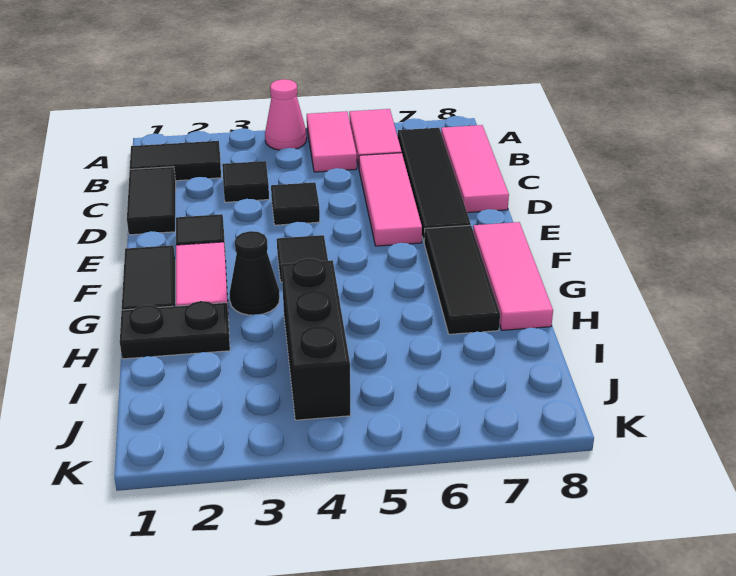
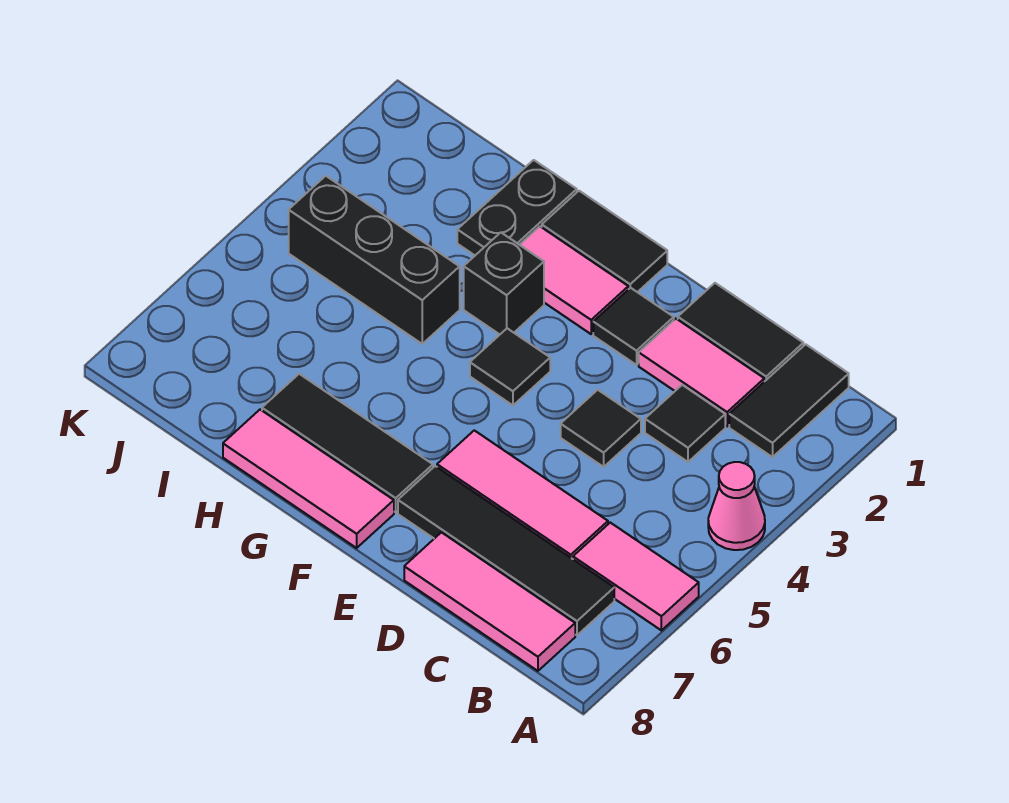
pink 1x2 tile [307,111,357,172] -> pink 1x2 tile moved to [639,319,764,426]
black 1x1 cone [229,231,280,315] -> black 1x1 brick [464,232,544,334]

